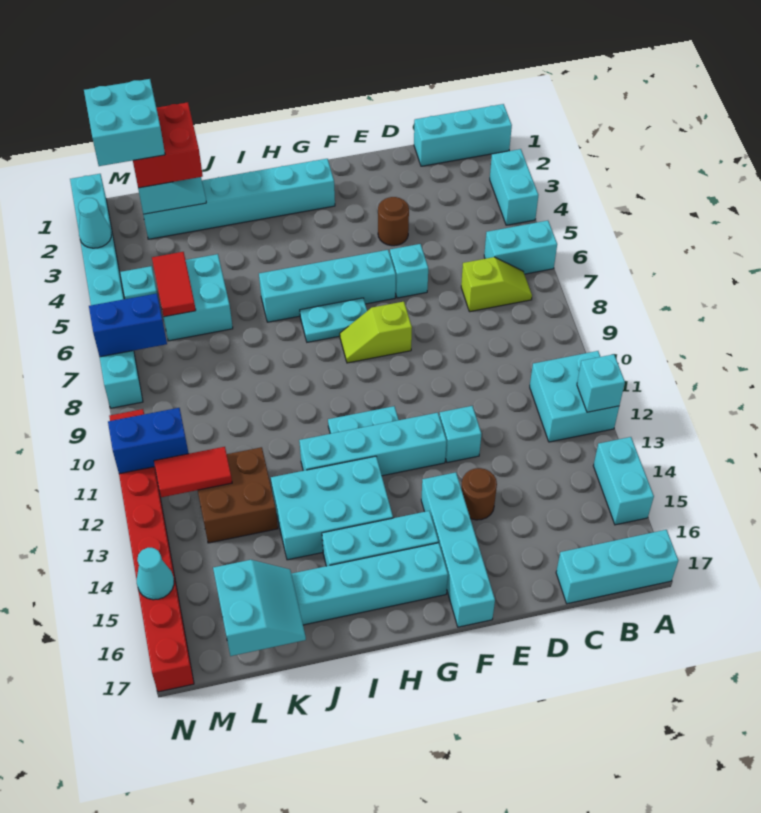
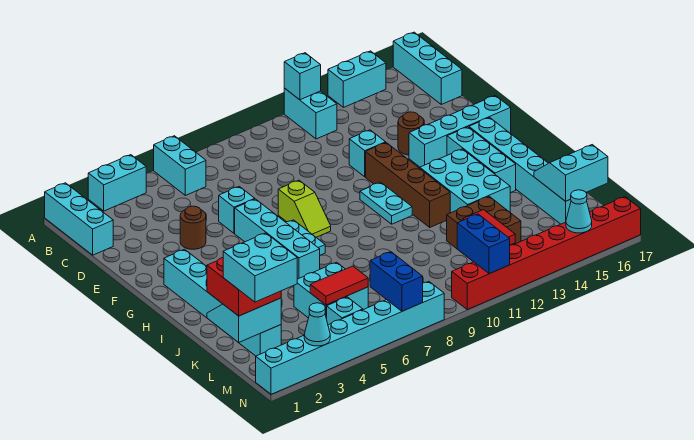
cyan 2x2 brick [530,351,619,442] -> cyan 1x2 brick [284,88,337,139]
lime 1x2 slope [461,257,532,312] -> none
cyan 1x4 brick [299,413,447,476] -> brown 1x4 brick [366,143,450,227]

